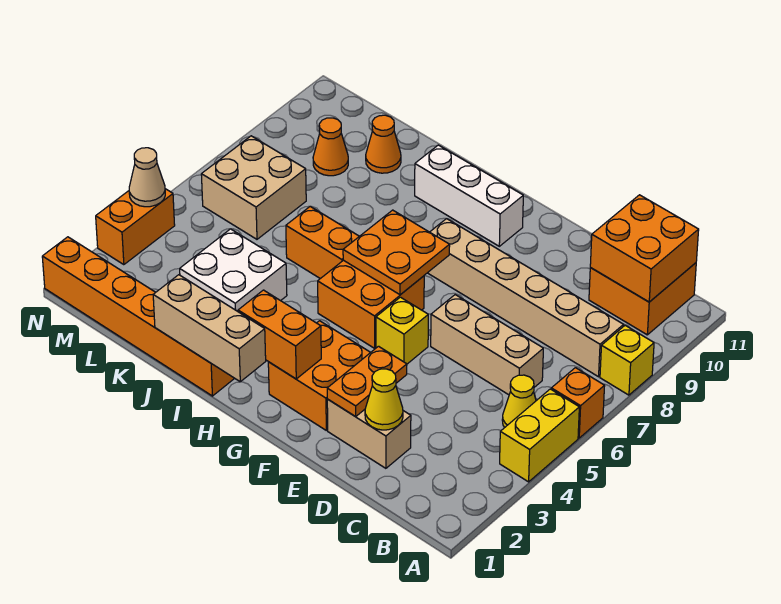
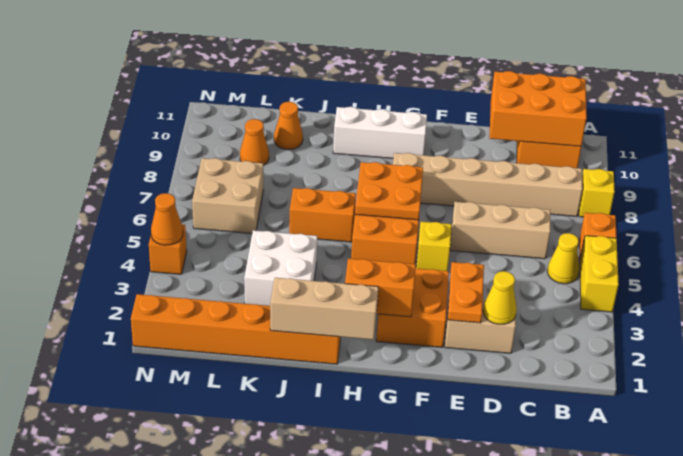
orange 2x2 brick [590,195,699,302] -> orange 2x3 brick [489,71,587,146]
orange 1x2 brick [96,189,175,265] -> orange 1x1 brick [149,224,187,274]
tan 1x1 cone [129,148,165,207] -> orange 1x1 cone [151,193,183,245]

